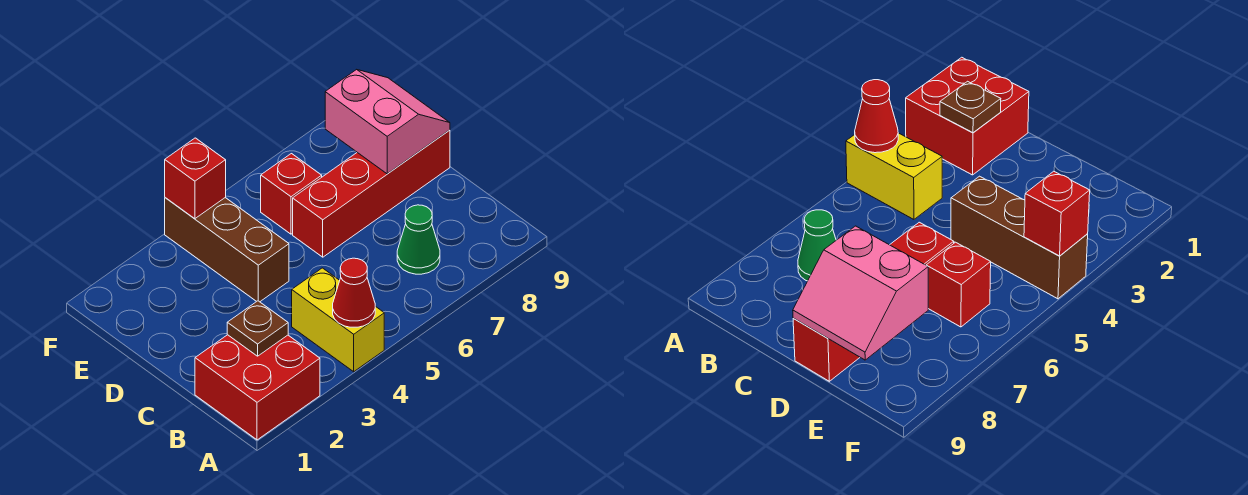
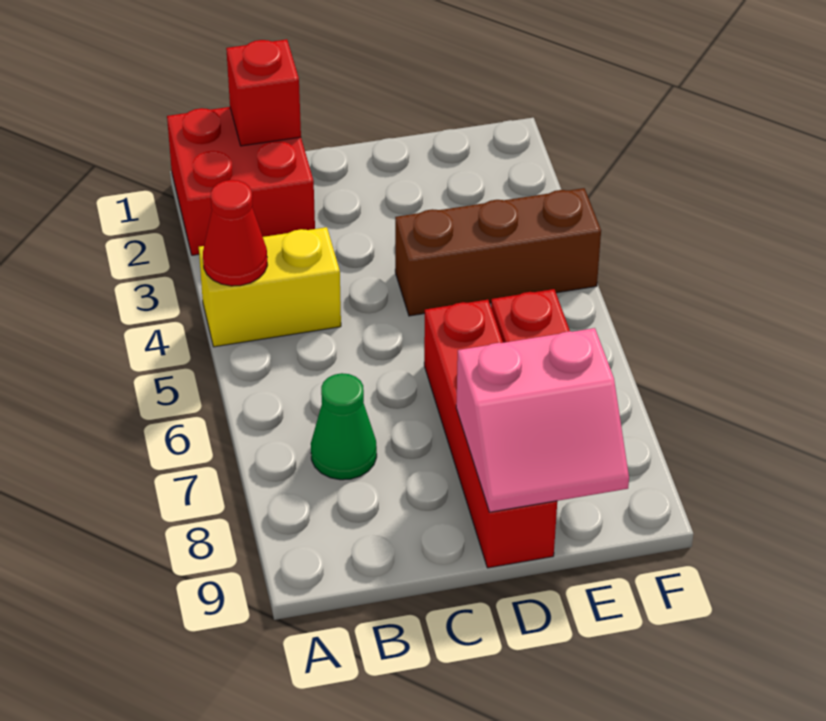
brown 1x1 plate [227,301,288,356] -> none
red 1x1 brick [165,138,226,219] -> red 1x1 brick moved to [226,39,301,146]

